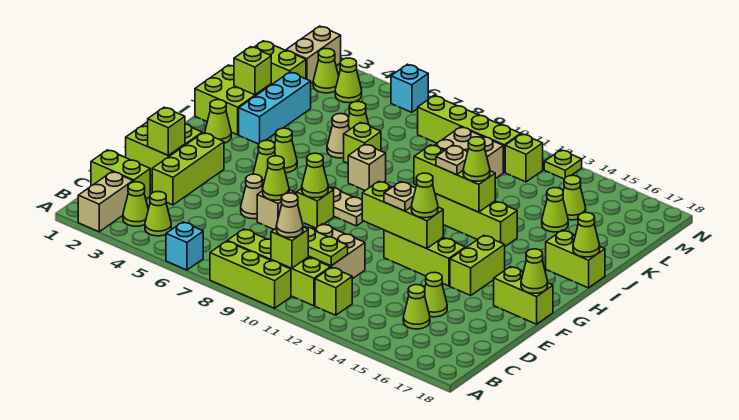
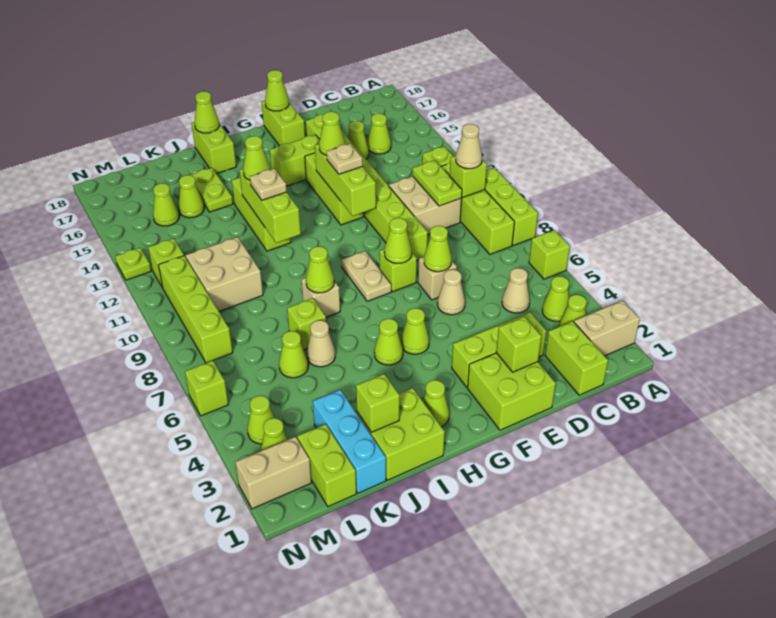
cyan 1x1 brick [166,222,203,270] -> lime 1x1 brick [529,230,570,279]
none -> tan 1x1 cone [502,268,530,313]
none -> lime 1x8 brick [306,115,428,260]
cyan 1x3 brick [239,72,311,144] -> cyan 1x3 brick turned to [313,390,386,493]
none -> lime 1x1 cone [306,246,334,293]
none -> lime 1x2 plate [190,168,233,212]
cyan 1x1 brick [391,64,428,112] -> lime 1x1 brick [185,361,228,416]

